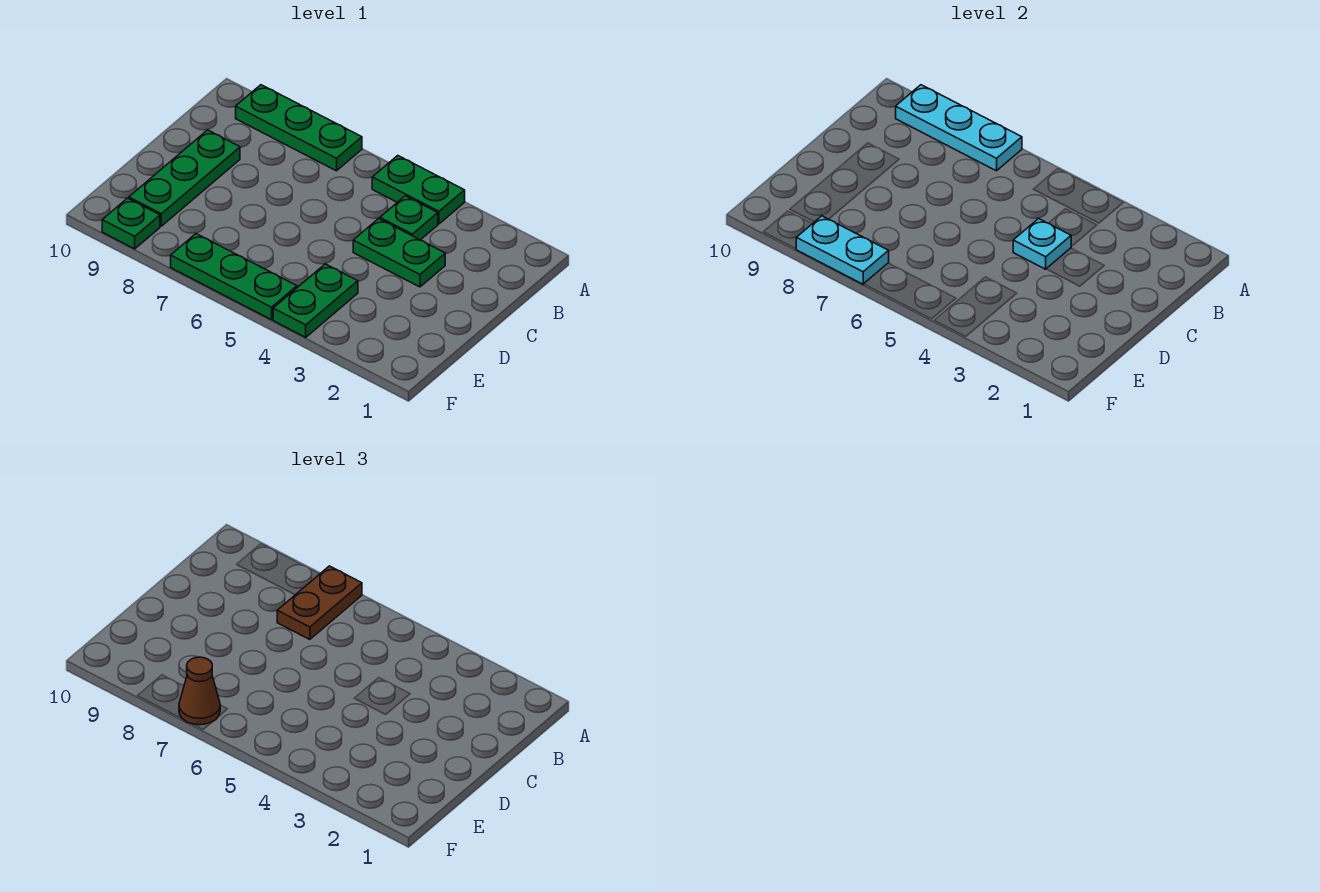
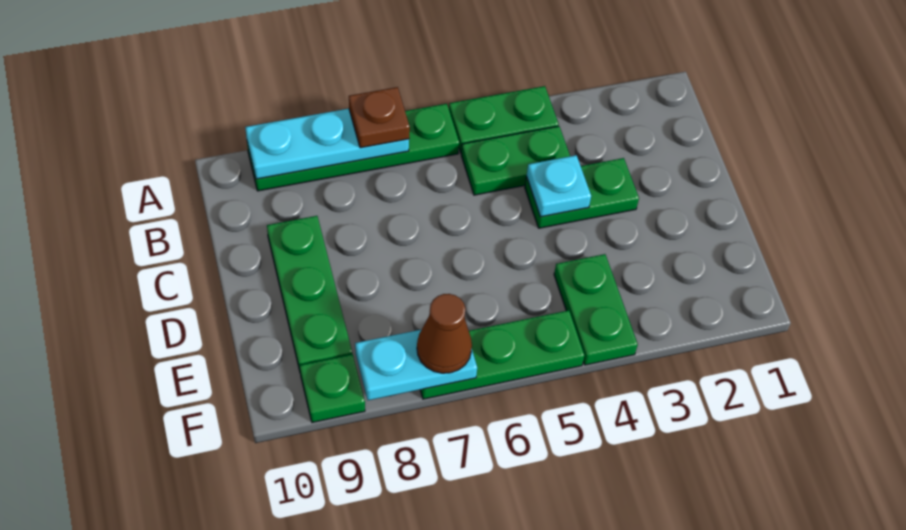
green 1x3 plate [236,85,362,171] -> green 1x4 plate [247,104,459,191]
brown 1x2 plate [277,566,362,640] -> brown 1x1 plate [349,87,410,148]
green 1x1 plate [380,196,438,240] -> green 1x2 plate [461,126,570,195]

